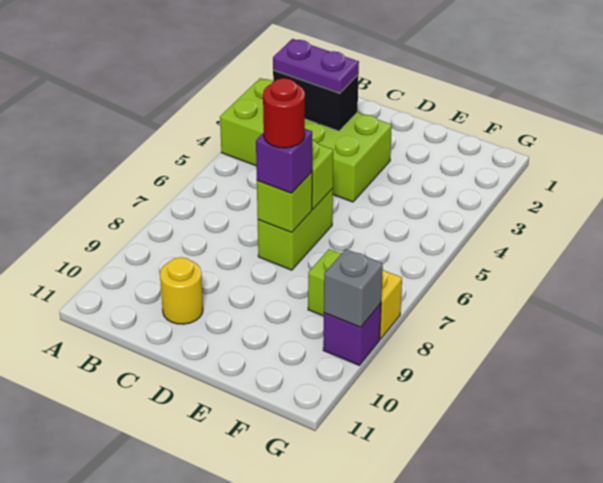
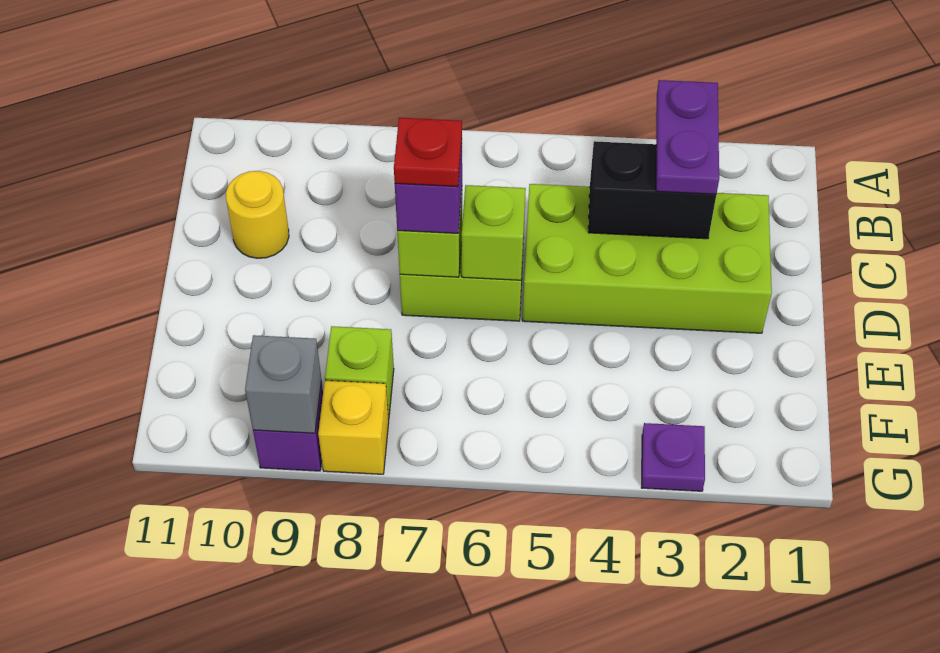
lime 2x4 brick [220,78,392,202] -> lime 2x4 brick turned to [522,184,772,333]
black 1x2 brick [273,70,359,131] -> black 1x2 brick turned to [588,141,716,239]
red 1x1 round brick [263,78,305,148] -> red 1x1 plate [394,118,462,187]
none -> purple 1x1 plate [641,423,705,491]

